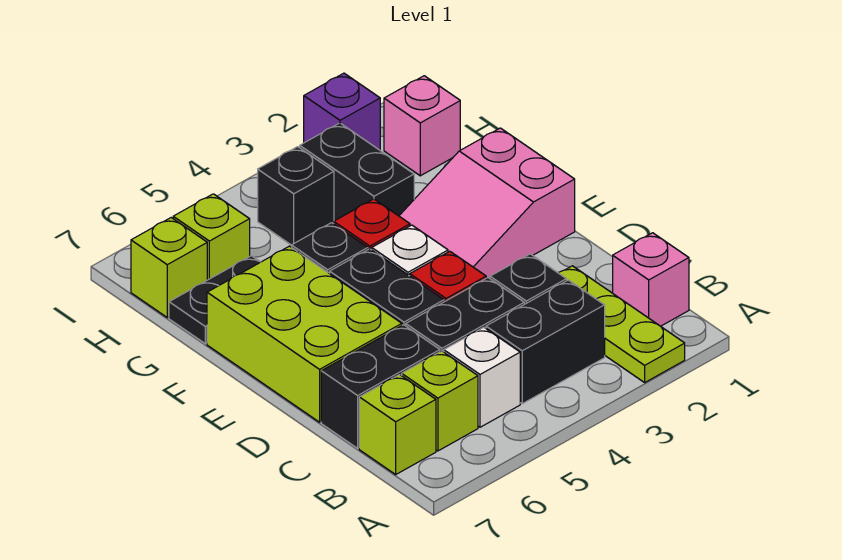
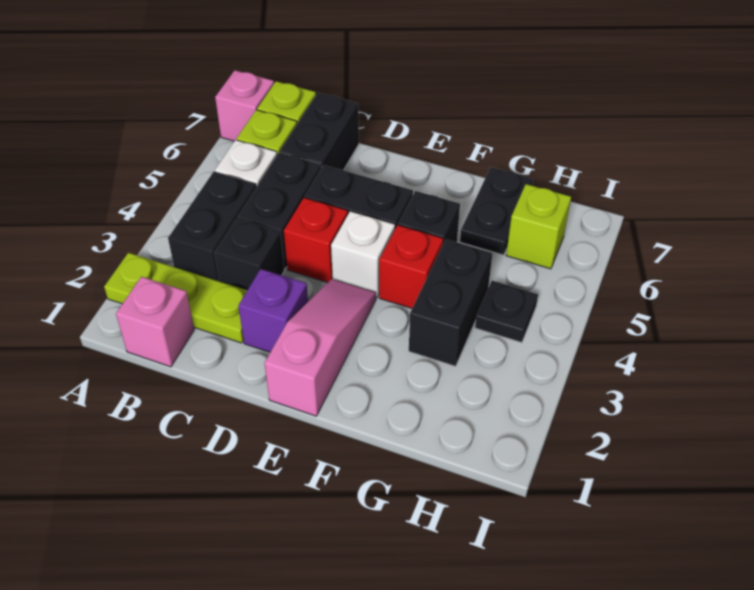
lime 2x3 brick [207,246,402,422] -> none
pink 2x3 slope [399,128,575,278] -> pink 1x3 slope [264,279,376,416]
black 1x2 brick [300,123,414,221] -> black 1x2 brick turned to [409,239,492,366]
pink 1x1 brick [384,76,460,176] -> pink 1x1 brick moved to [215,70,274,141]
black 1x1 brick [258,147,334,245] -> black 1x1 plate [475,281,538,343]
lime 1x1 brick [131,218,207,317] -> none
purple 1x1 brick [304,73,380,150] -> purple 1x1 brick moved to [238,269,308,352]

